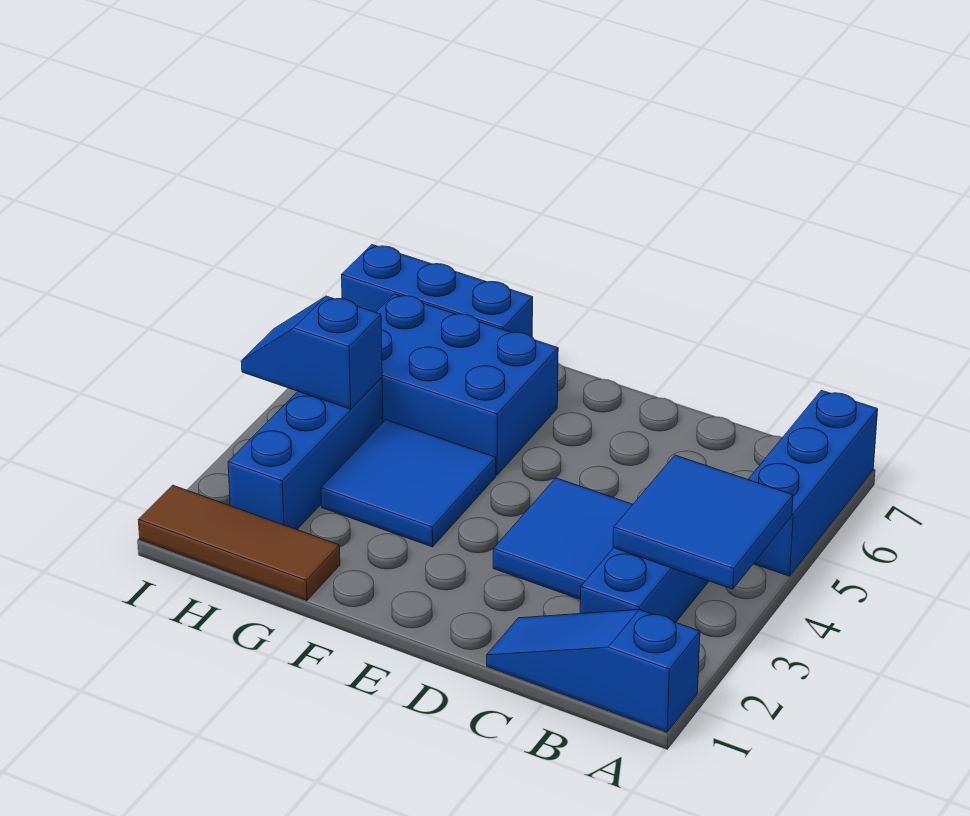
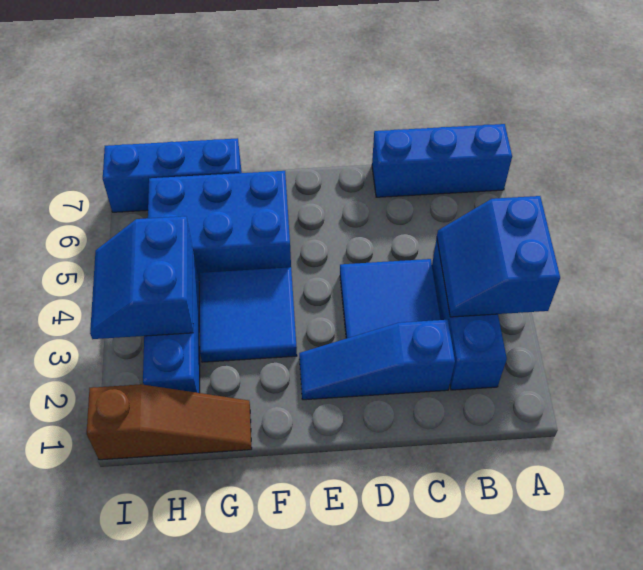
blue 1x3 slope [487,610,700,732] -> blue 1x3 slope moved to [299,320,455,400]
blue 2x2 tile [613,455,793,589] -> blue 2x2 slope [437,196,560,317]
blue 1x3 brick [748,390,878,576] -> blue 1x3 brick turned to [372,124,512,197]
brown 1x3 tile [139,485,340,600] -> brown 1x3 slope [87,384,252,460]
blue 1x2 slope [241,296,382,409] -> blue 2x2 slope [90,216,193,339]

